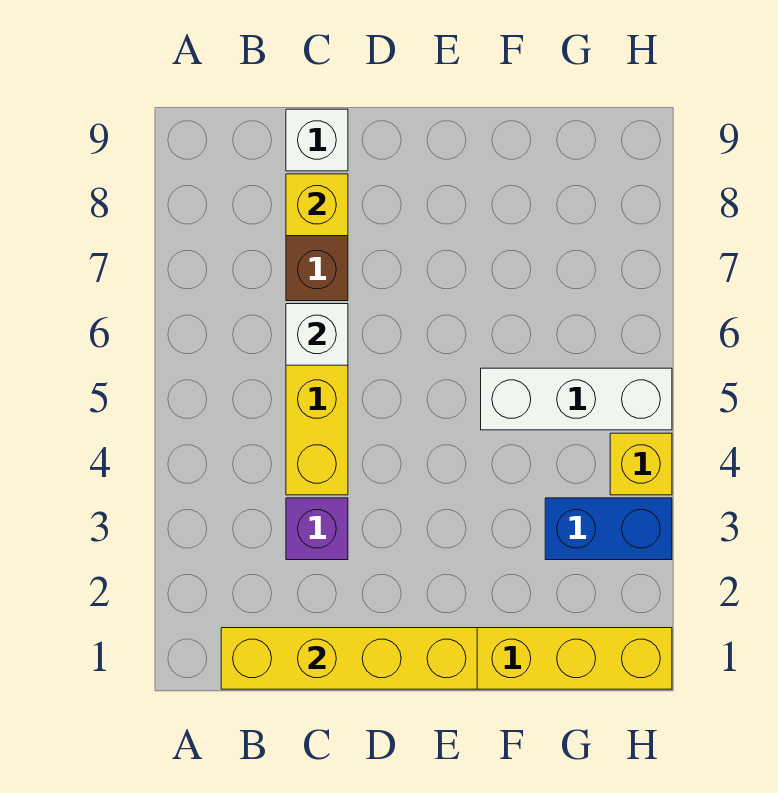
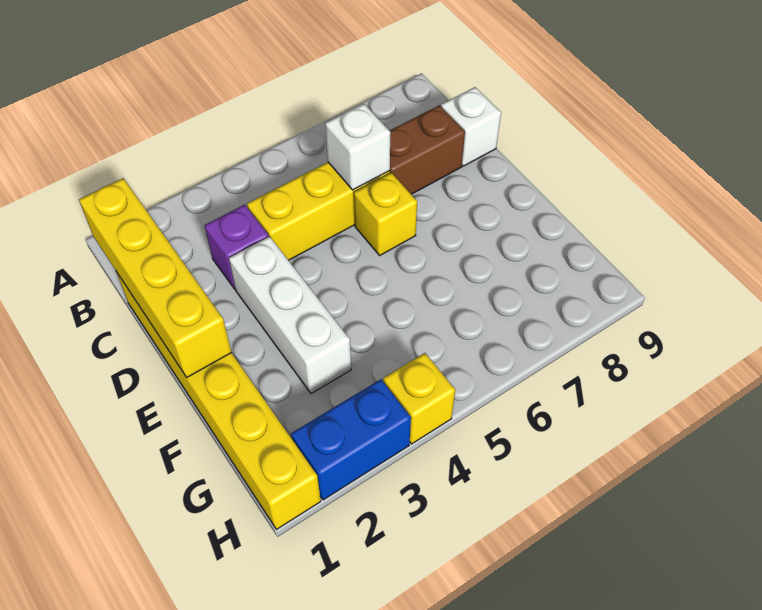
yellow 1x1 brick [286,174,348,236] -> yellow 1x1 brick moved to [354,173,417,255]
white 1x3 brick [481,368,672,430] -> white 1x3 brick moved to [229,237,351,394]
blue 1x2 brick [545,498,672,560] -> blue 1x2 brick turned to [291,379,411,500]

